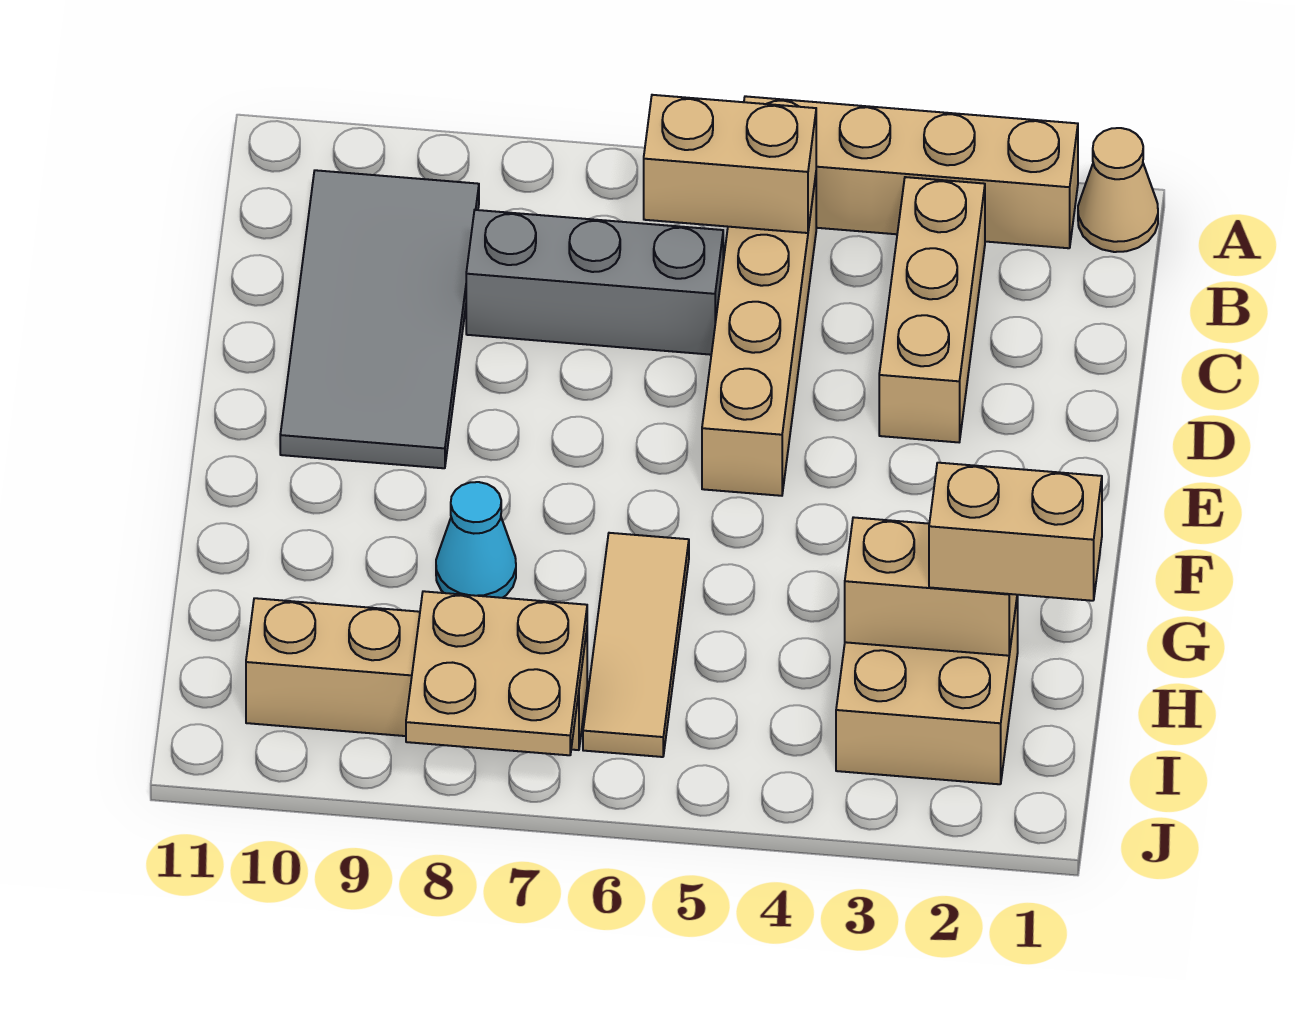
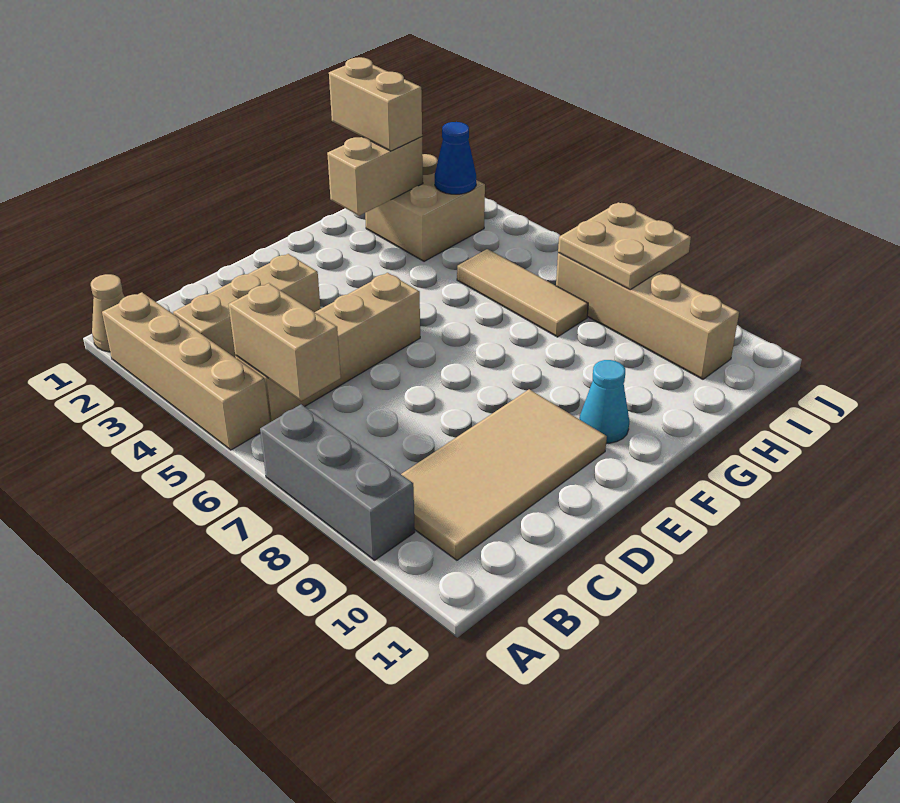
grey 2x4 tile [280,170,479,468] -> tan 2x4 tile [401,389,607,560]
grey 1x3 brick [466,210,723,355] -> grey 1x3 brick moved to [260,404,415,560]
tan 1x3 tile [583,533,689,757] -> tan 1x3 tile turned to [457,249,588,337]
cyan 1x1 cone [436,482,516,598] -> cyan 1x1 cone moved to [579,360,629,443]
tan 1x2 brick [845,517,1017,656] -> tan 1x2 brick turned to [327,137,423,216]
none -> blue 1x1 cone [435,122,476,194]

